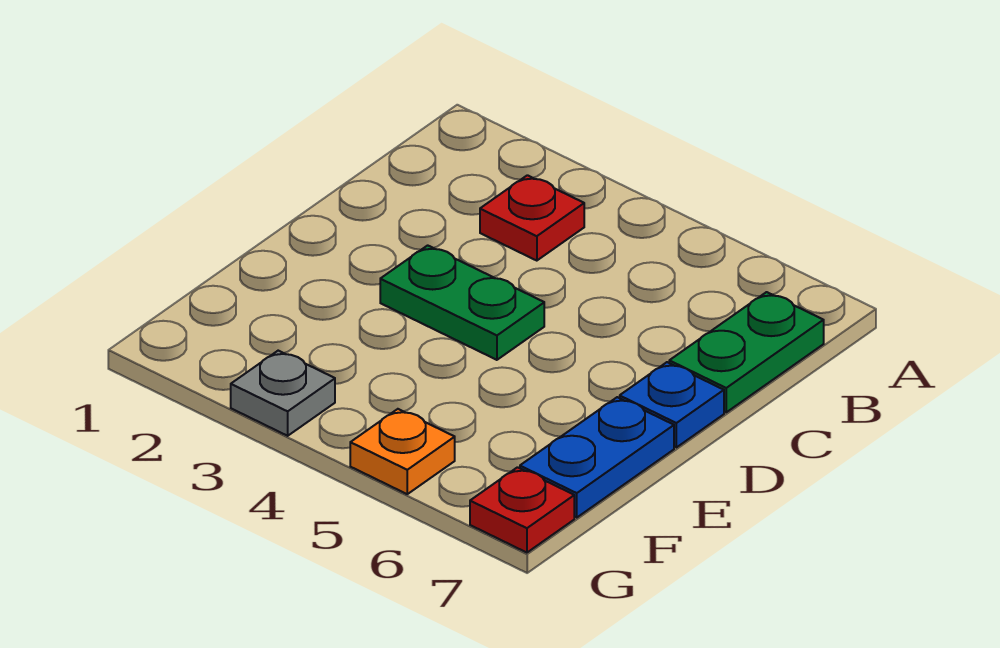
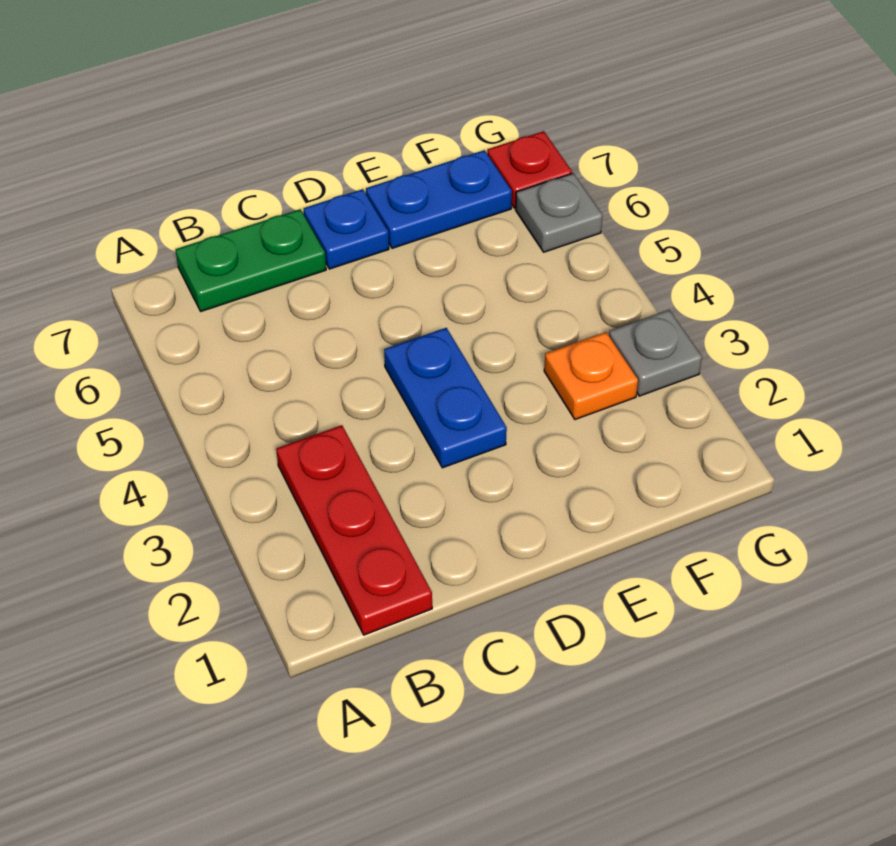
red 1x1 plate [480,175,584,261] -> red 1x3 plate [276,425,432,635]
green 1x2 plate [380,245,544,360] -> blue 1x2 plate [384,328,507,468]
orange 1x1 plate [350,409,455,494] -> orange 1x1 plate moved to [544,332,638,420]
none -> grey 1x1 plate [516,173,603,252]

